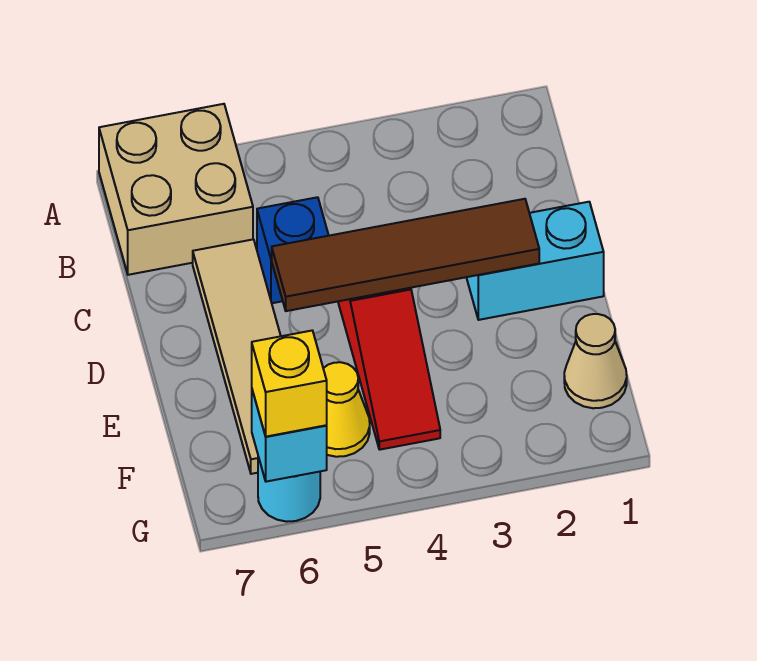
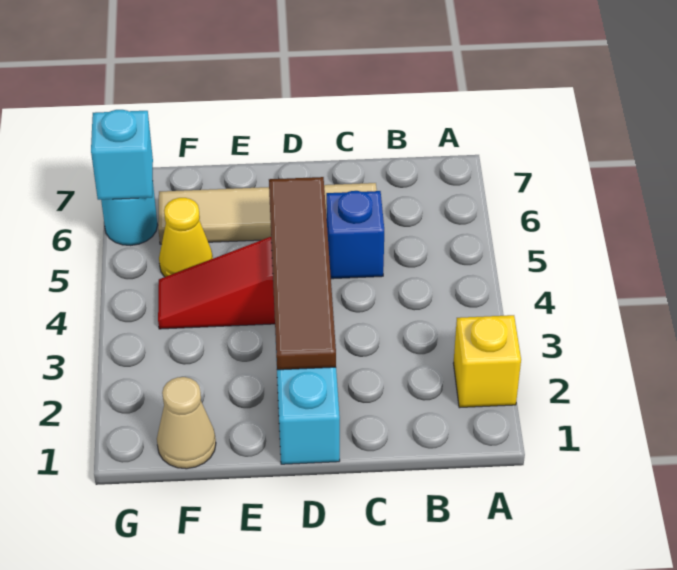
tan 2x2 brick [99,104,253,275] -> none
yellow 1x1 brick [252,331,327,437] -> yellow 1x1 brick moved to [453,315,521,408]

